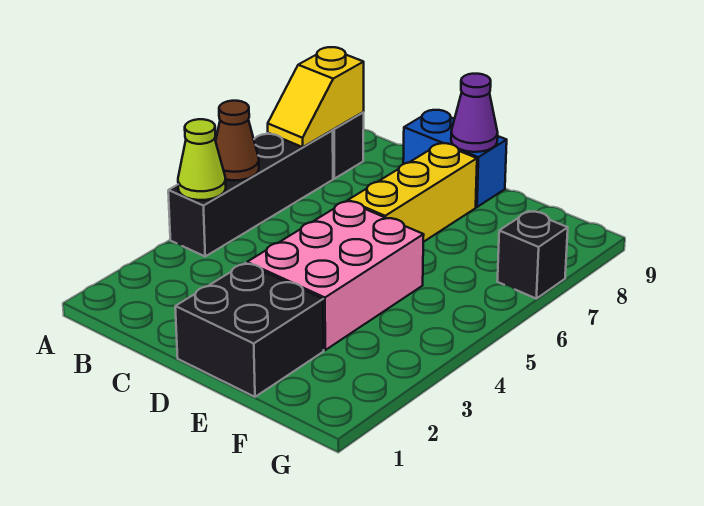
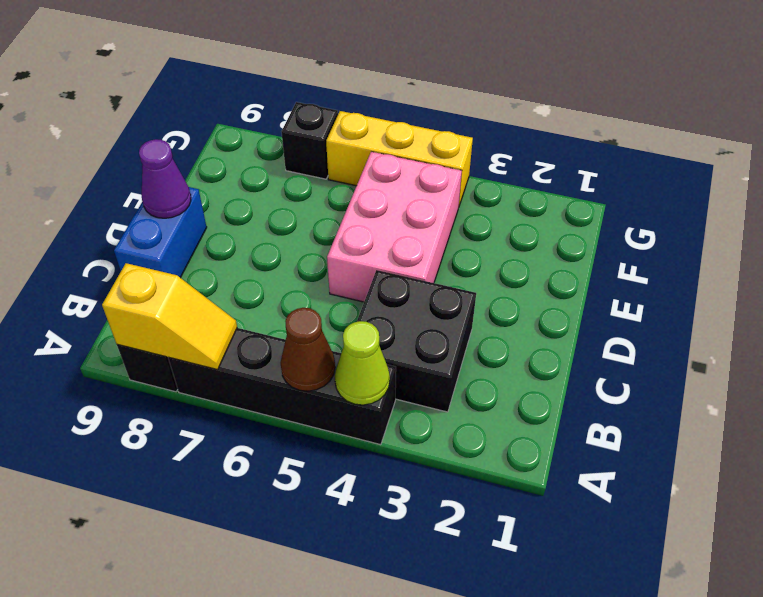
black 2x2 brick [175,263,324,397] -> black 2x2 brick moved to [357,270,476,412]
pink 2x3 brick [247,201,424,350] -> pink 2x3 brick turned to [327,152,462,302]
yellow 1x3 brick [348,143,477,242] -> yellow 1x3 brick moved to [326,111,473,206]

